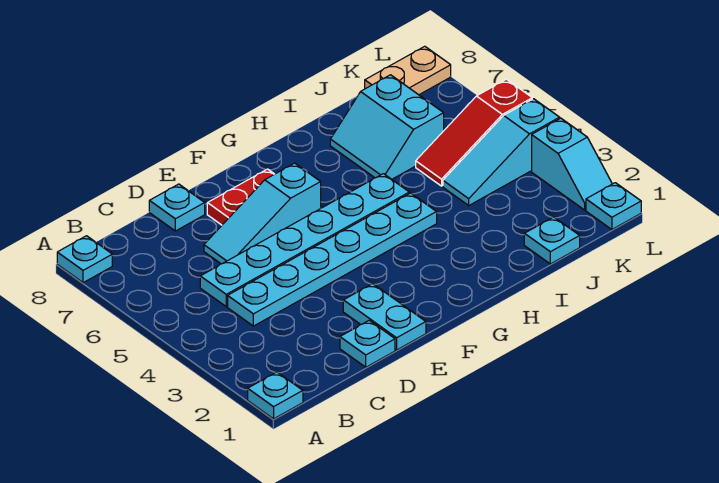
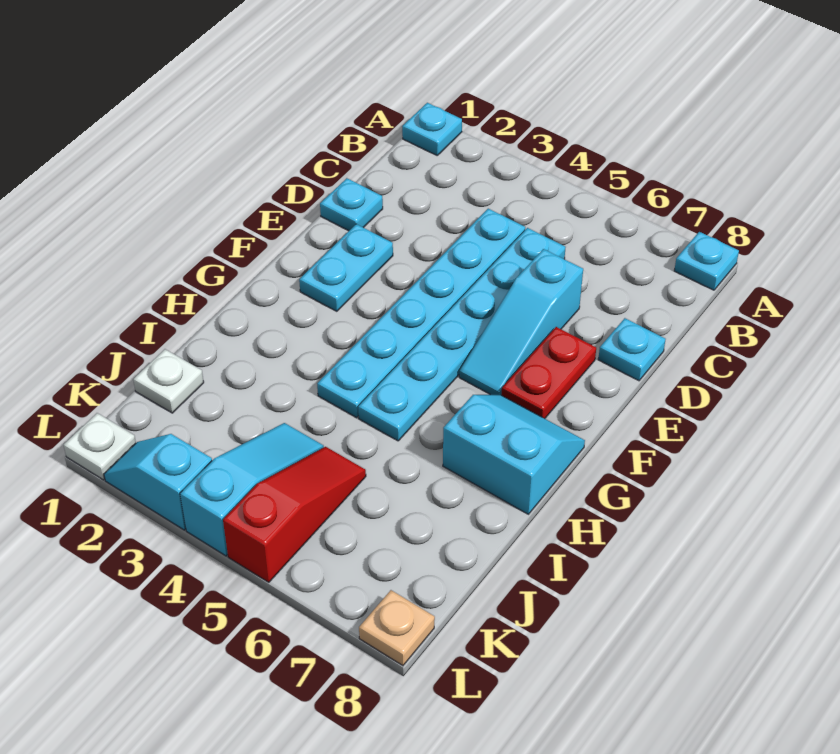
cyan 1x3 slope [204,163,321,264] -> cyan 1x3 slope turned to [459,249,583,395]
cyan 1x2 plate [343,284,426,350] -> cyan 1x2 plate turned to [299,224,393,311]
cyan 2x2 slope [330,75,444,179] -> cyan 2x2 slope moved to [443,395,585,514]
cyan 1x1 plate [524,217,580,264] -> white 1x1 plate [133,349,204,413]
tan 1x2 plate [365,46,451,95] -> tan 1x1 plate [359,590,435,666]
cyan 1x1 plate [586,183,641,229] -> white 1x1 plate [63,413,136,480]

